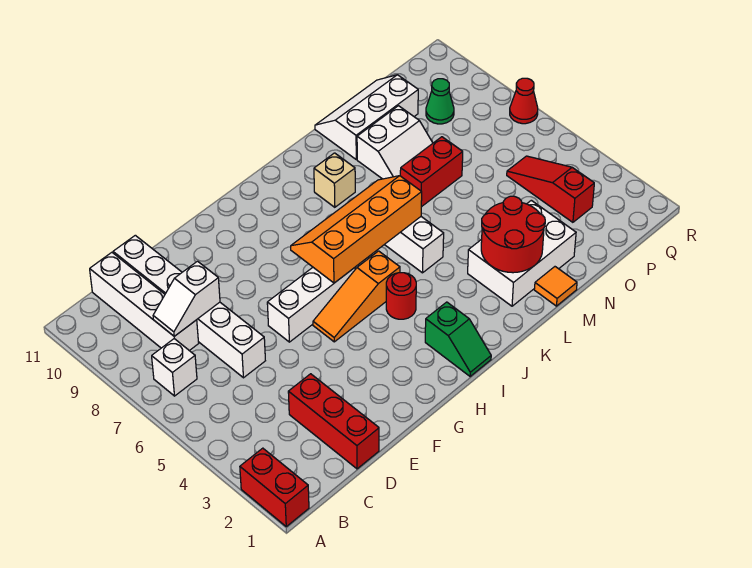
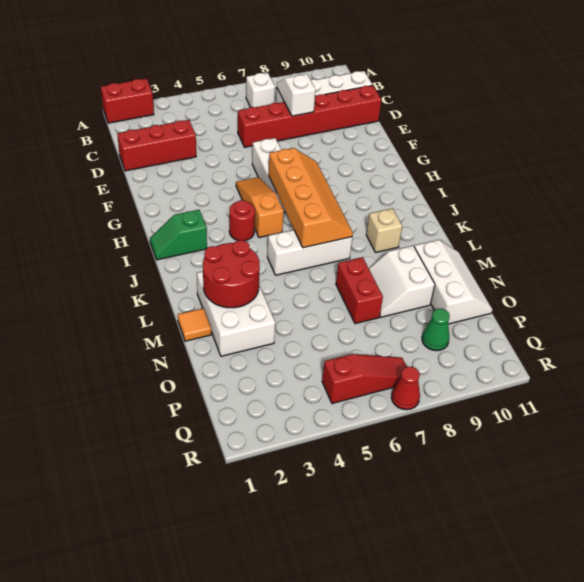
white 1x6 brick [113,235,265,378] -> red 1x6 brick [238,85,381,147]
red 1x3 slope [507,156,594,222] -> red 1x3 slope moved to [322,354,407,404]

